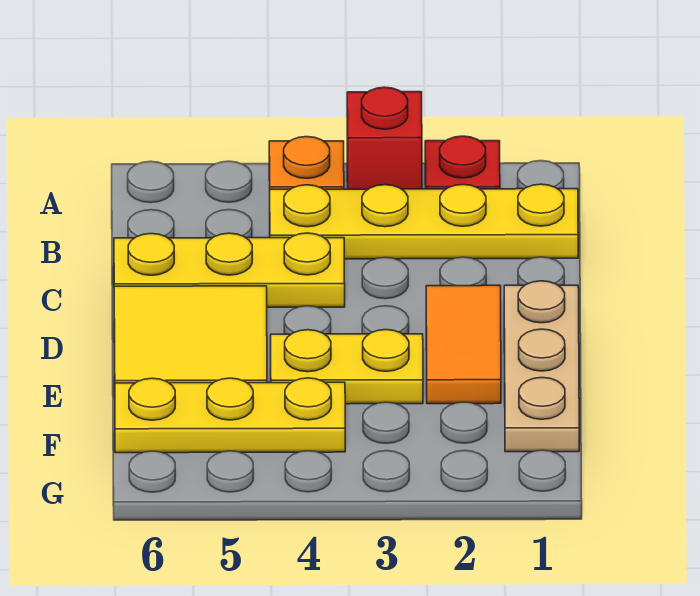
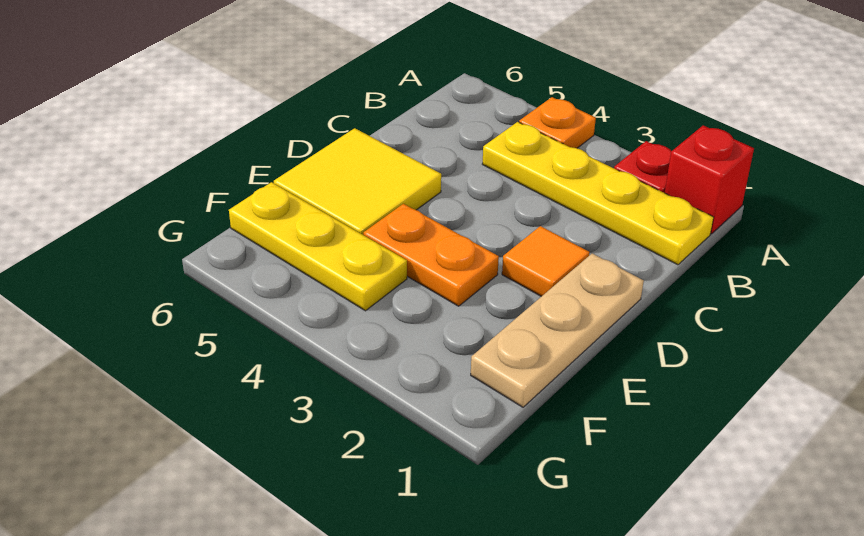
red 1x1 brick [347,87,422,189] -> red 1x1 brick moved to [665,125,754,234]
yellow 1x3 plate [114,233,345,307] -> none
orange 1x2 tile [426,285,501,404] -> orange 1x1 tile [502,226,590,296]
yellow 1x2 plate [271,330,423,404] -> orange 1x2 plate [363,204,499,306]

